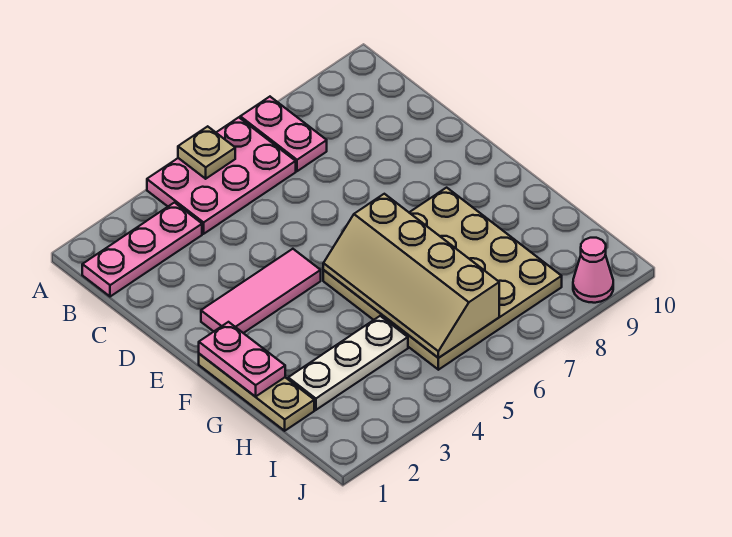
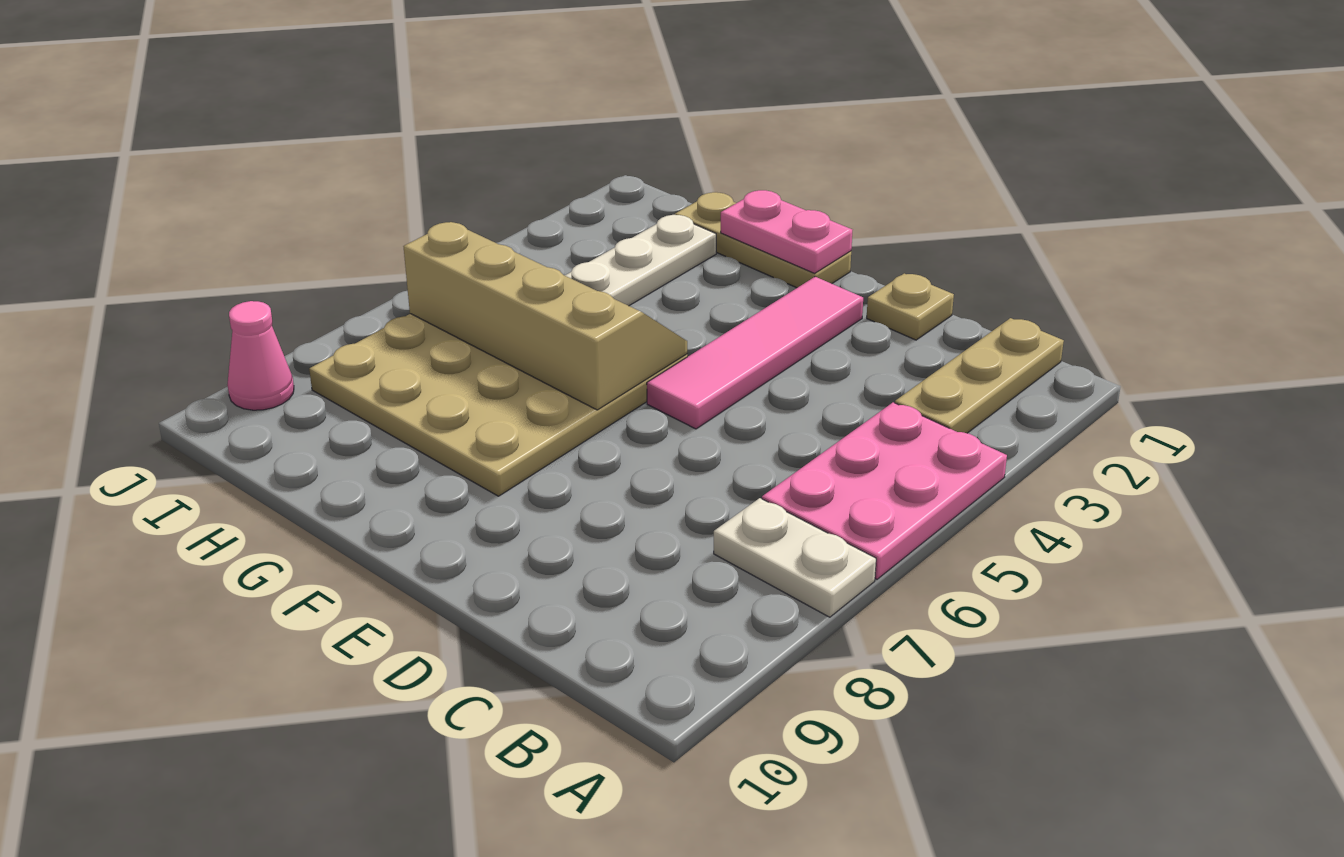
tan 1x1 plate [178,126,235,179] -> tan 1x1 plate moved to [867,273,954,340]
pink 1x2 plate [240,97,327,171] -> white 1x2 plate [714,498,876,617]
pink 1x3 plate [82,203,202,297] -> tan 1x3 plate [895,318,1064,433]
pink 1x3 tile [201,249,321,333] -> pink 1x4 tile [647,277,863,429]

